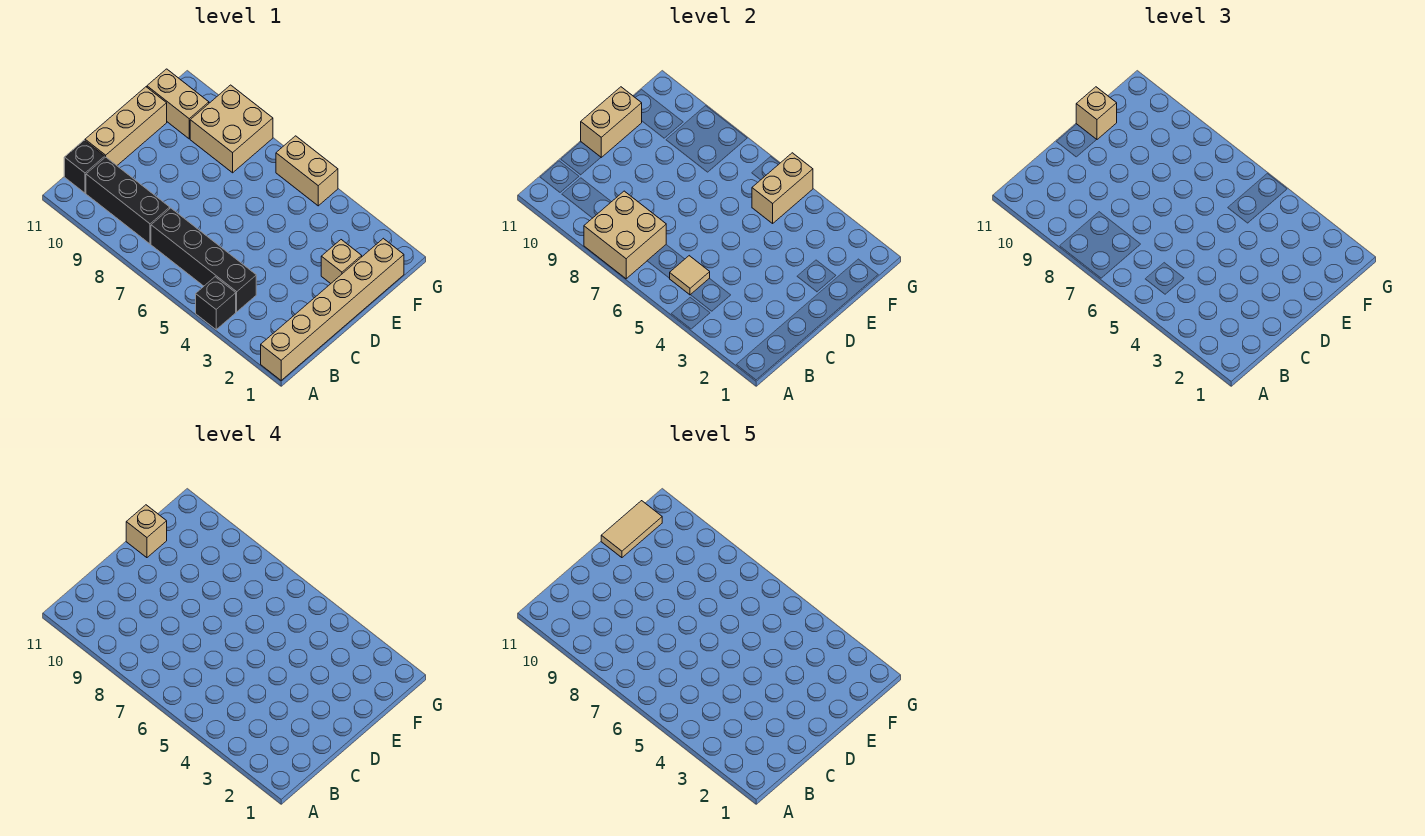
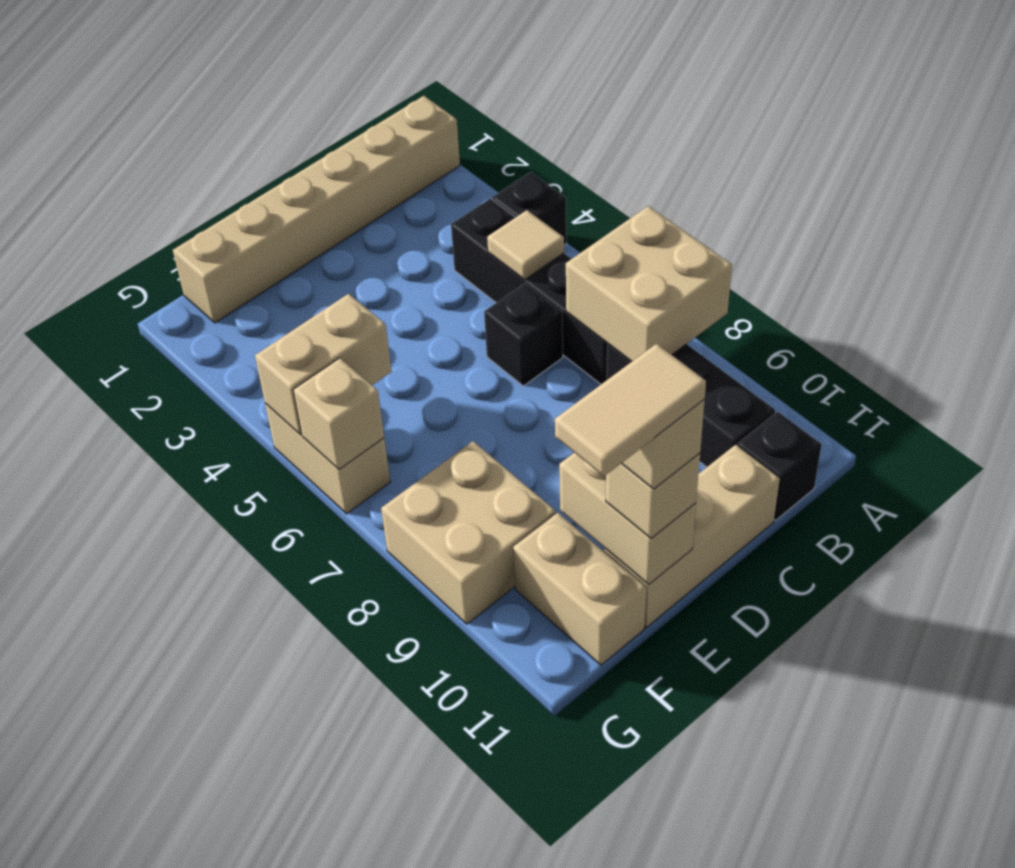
none -> black 1x1 brick [484,284,563,386]
tan 1x2 brick [581,87,642,157] -> tan 1x2 brick turned to [559,453,696,584]
tan 1x1 brick [321,240,362,284] -> tan 1x1 brick moved to [293,358,384,469]

